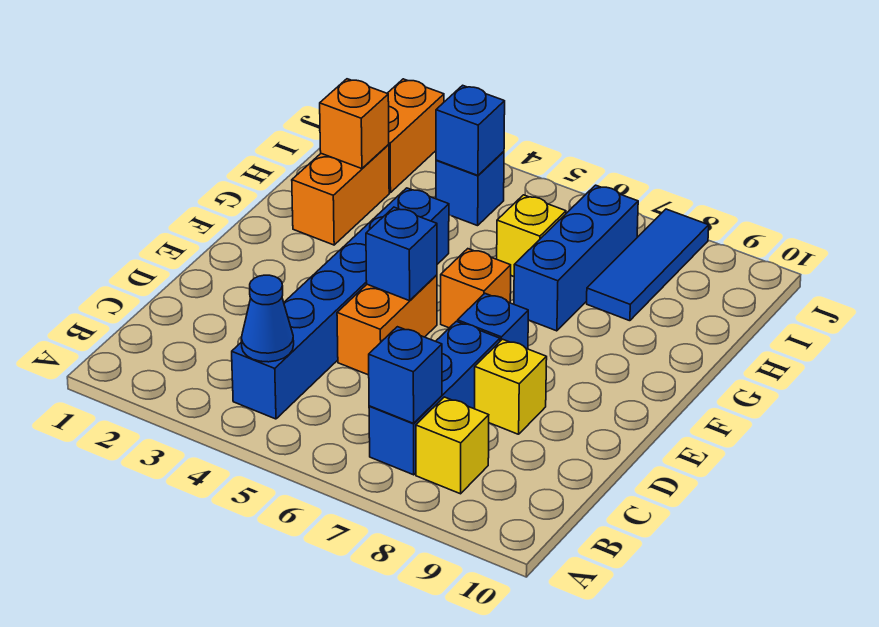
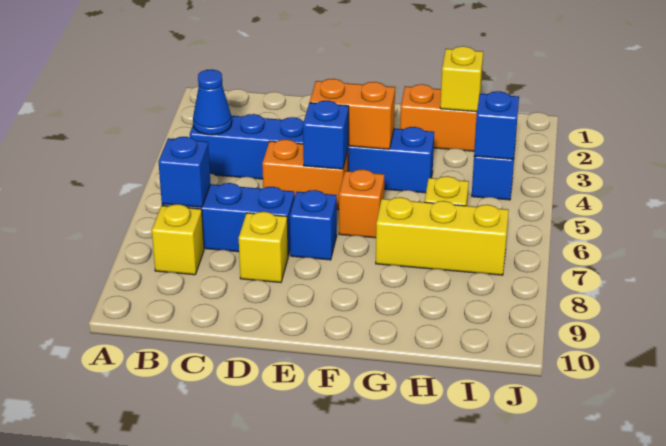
blue 1x3 brick [514,185,638,331] -> yellow 1x3 brick [376,197,509,275]
orange 1x1 brick [320,79,389,169] -> yellow 1x1 brick [440,46,483,112]
blue 1x3 tile [587,209,709,321] -> none
orange 1x2 brick [387,79,444,193] -> orange 1x2 brick moved to [310,79,395,149]

